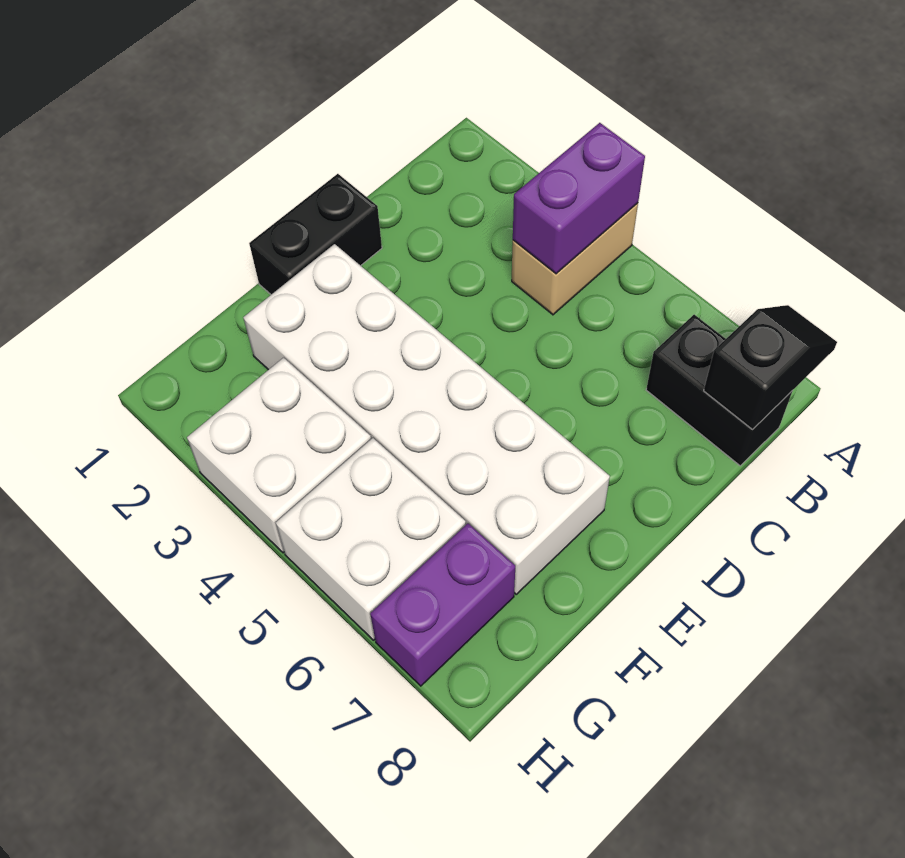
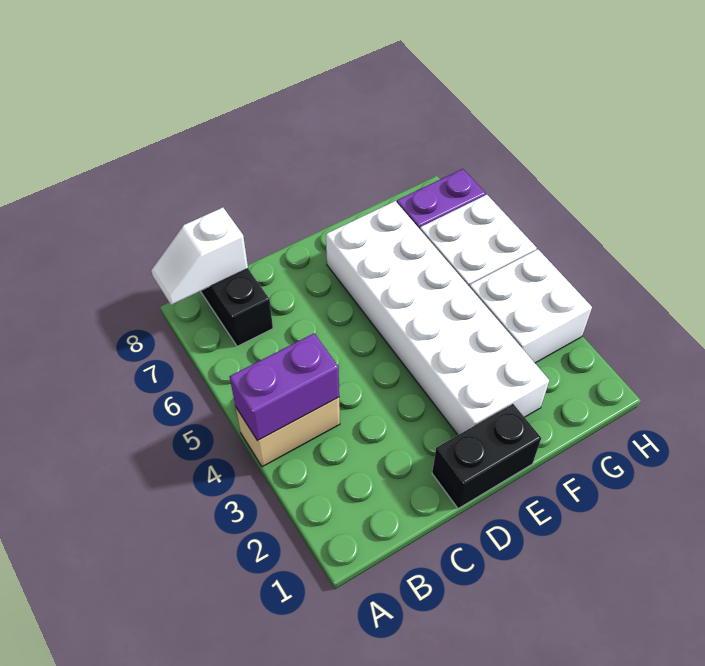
black 1x2 slope [704,305,837,429] -> white 1x2 slope [151,208,248,305]

